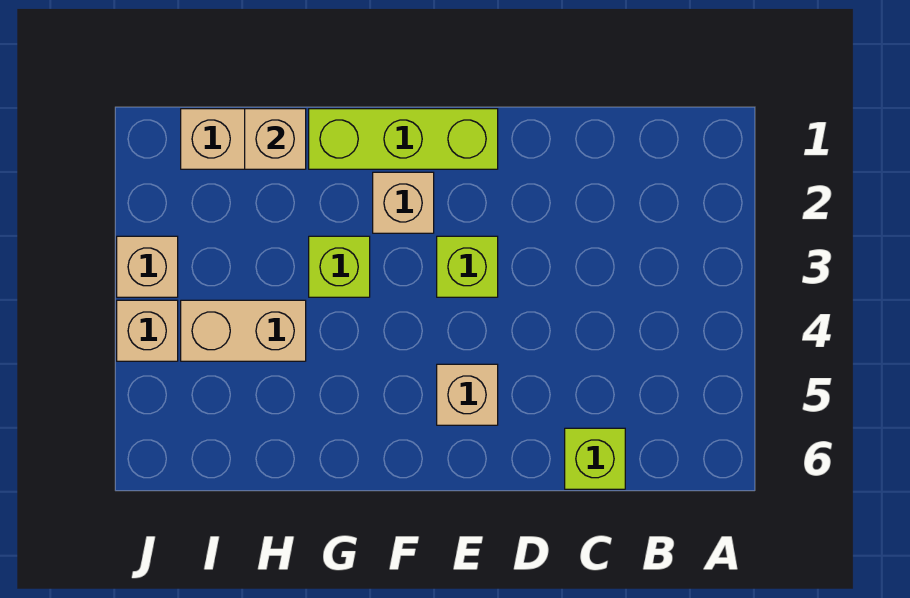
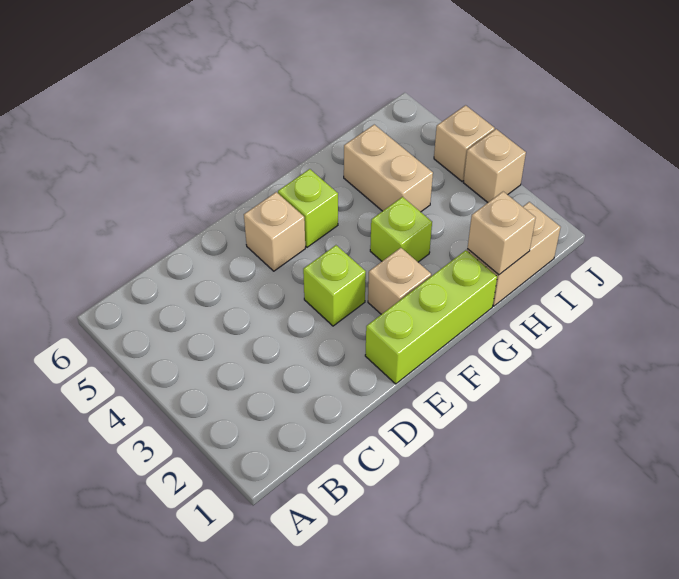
lime 1x1 brick [565,428,625,489] -> lime 1x1 brick moved to [278,169,338,247]
tan 1x2 brick [181,300,306,361] -> tan 1x2 brick turned to [344,125,433,212]

